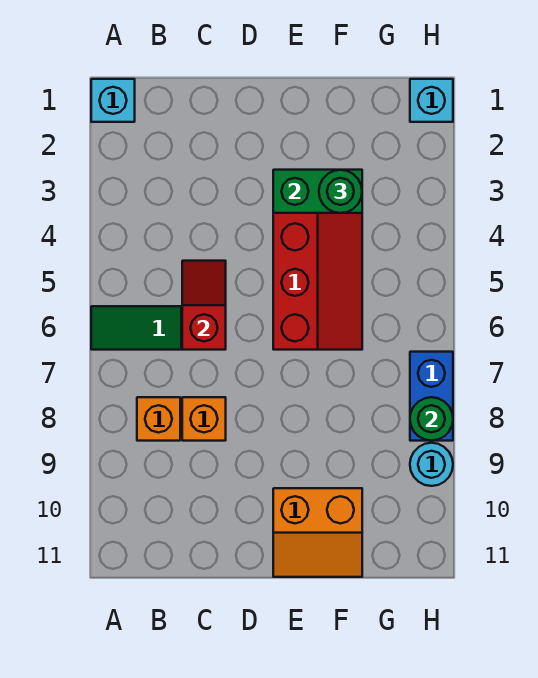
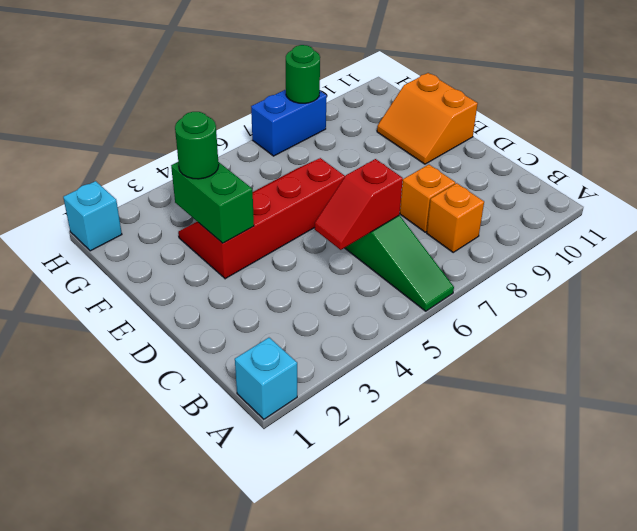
orange 2x2 slope [273,488,362,577] -> orange 2x2 slope turned to [377,73,478,164]
cyan 1x1 round brick [410,443,453,486] -> none

